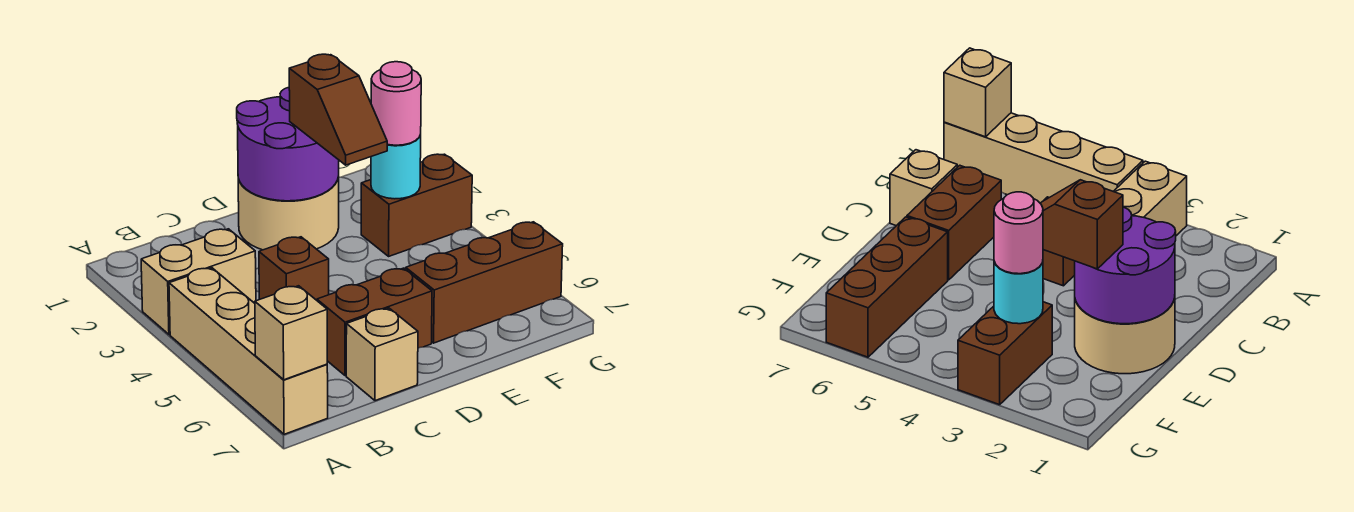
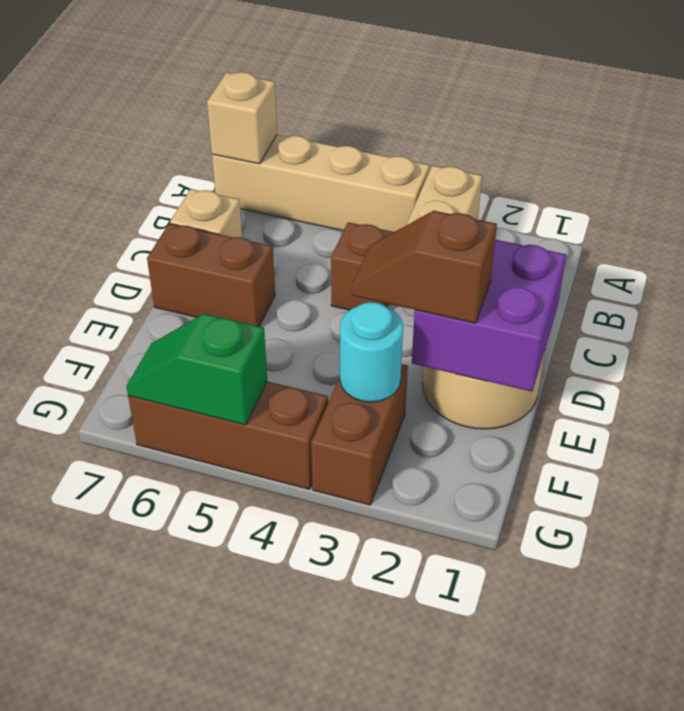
brown 1x2 brick [317,268,432,376] -> brown 1x2 brick turned to [147,224,275,326]
purple 2x2 round brick [237,87,339,201] -> purple 2x2 brick [412,240,566,392]
brown 1x3 brick [406,222,563,343] -> brown 1x3 brick turned to [128,381,328,489]
pink 1x1 round brick [371,62,421,145] -> none
none -> green 1x2 slope [126,314,267,425]

